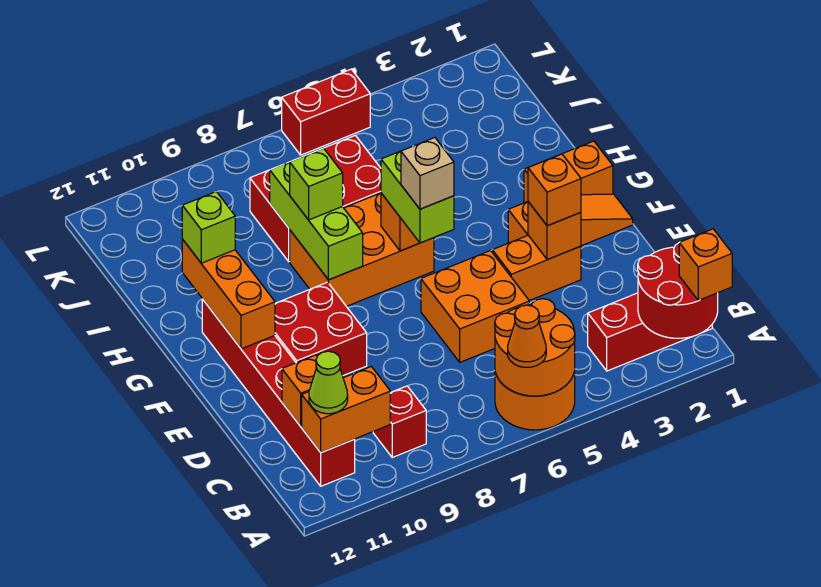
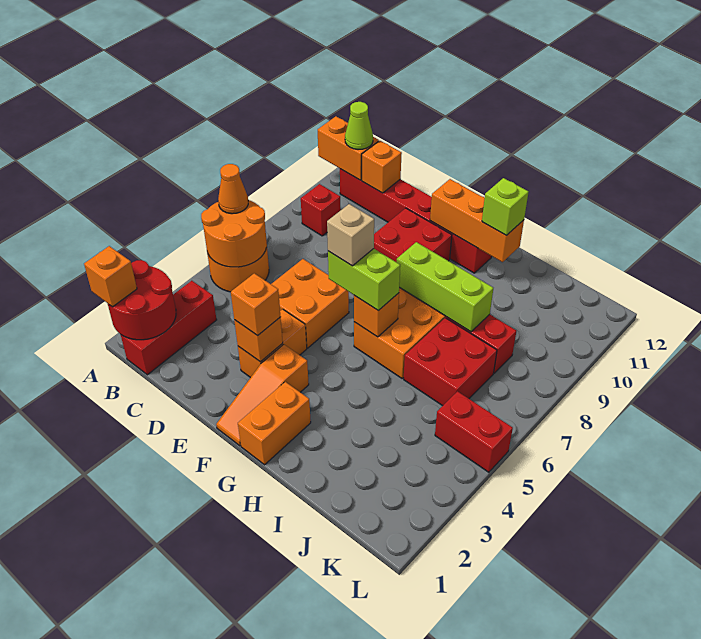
orange 1x2 brick [302,367,390,452] -> orange 1x2 brick turned to [318,116,379,180]
lime 1x1 brick [290,148,343,220] -> none
red 1x2 brick [282,69,370,155] -> red 1x2 brick turned to [435,391,513,472]

